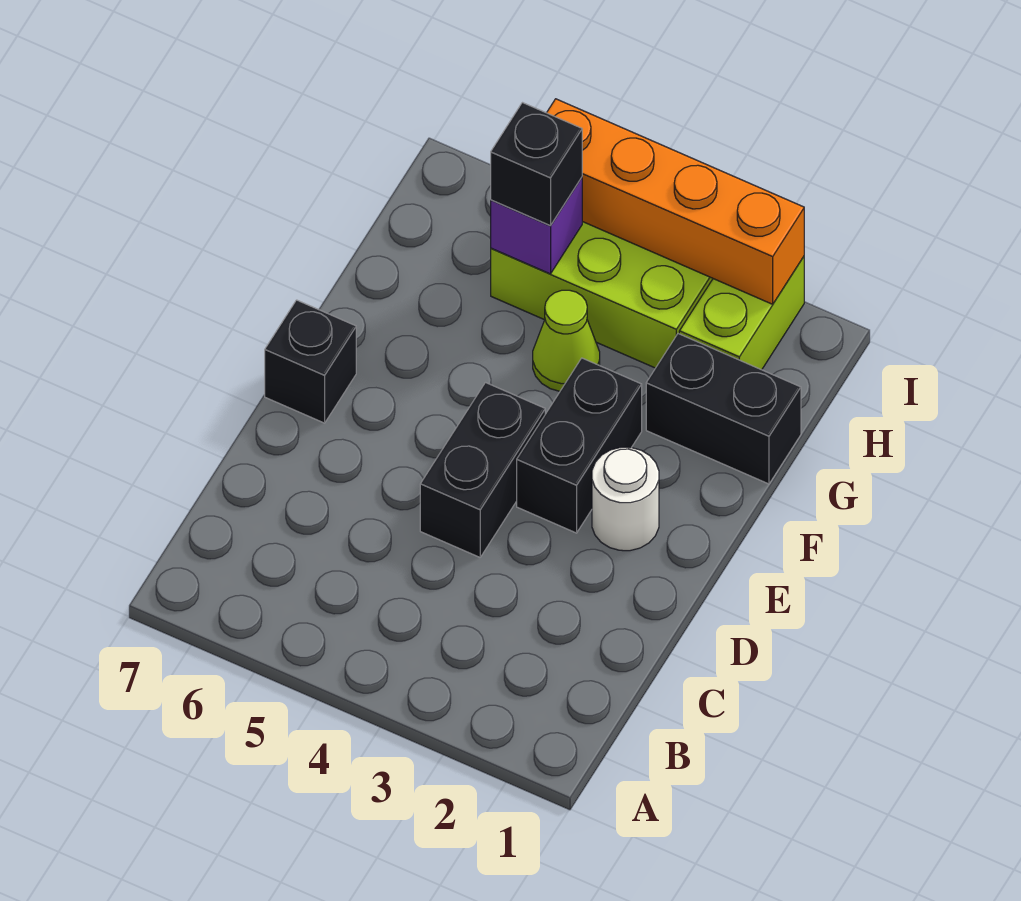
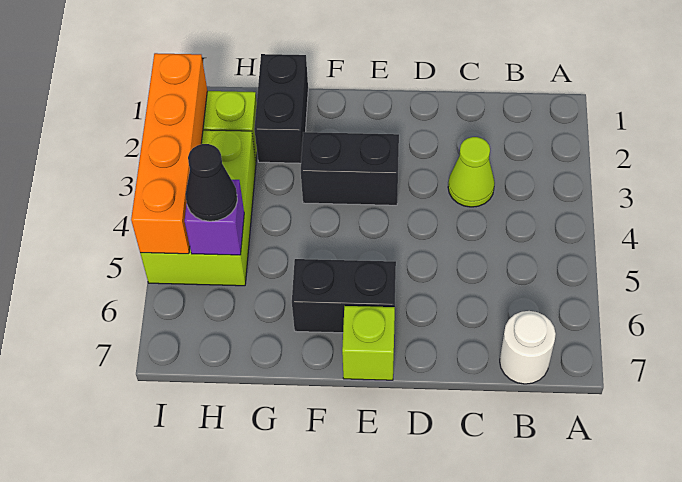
black 1x2 brick [420,383,545,557] -> black 1x2 brick moved to [292,259,396,333]
white 1x1 round brick [592,447,659,551] -> white 1x1 round brick moved to [500,311,556,384]
black 1x1 brick [265,300,356,423] -> lime 1x1 brick [342,306,395,380]
lime 1x1 cone [533,290,600,391] -> lime 1x1 cone moved to [448,137,495,207]
black 1x1 brick [491,103,582,226] -> black 1x1 cone [186,144,237,221]

